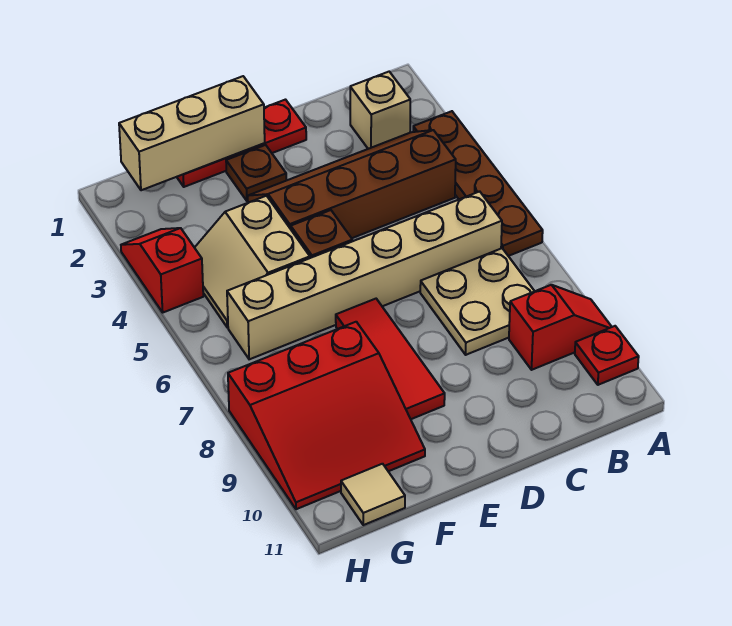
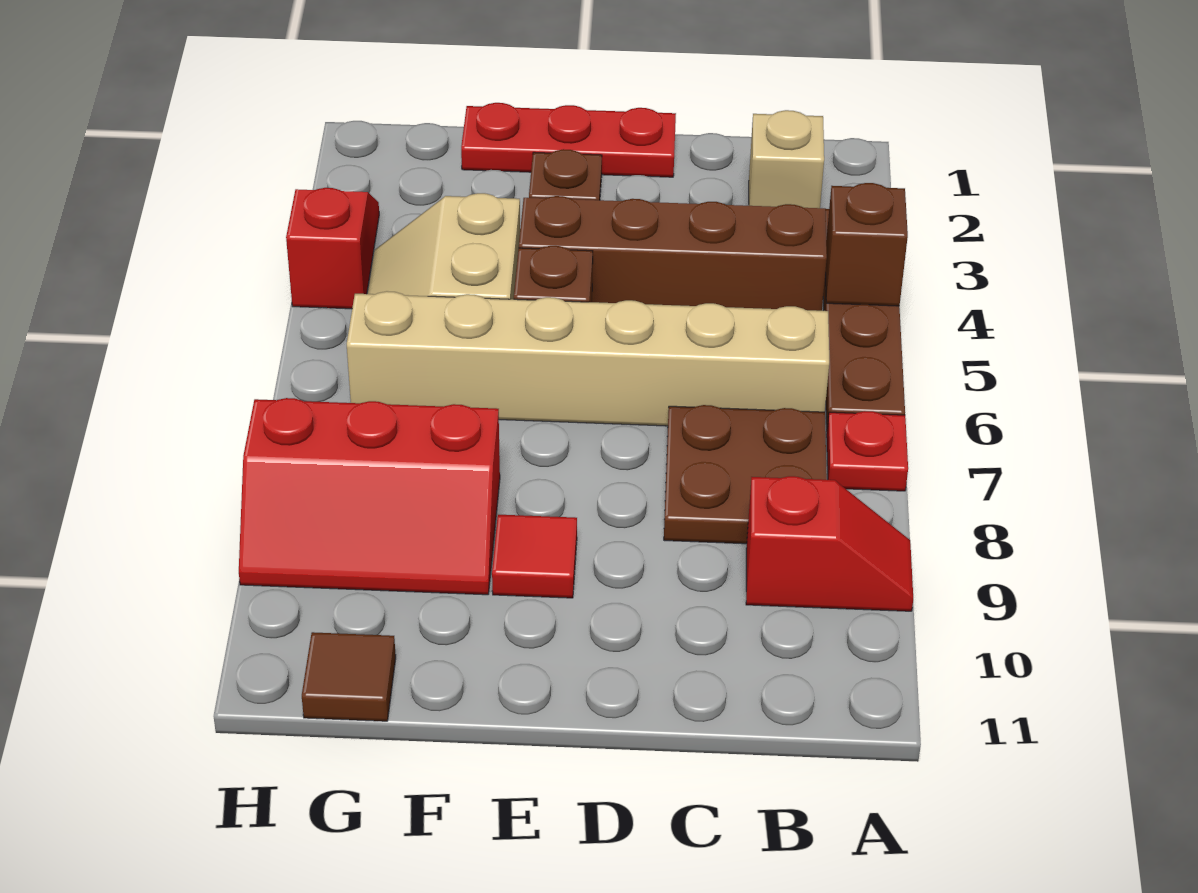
none -> brown 1x1 brick [825,183,908,306]
red 1x1 plate [575,326,639,385] -> red 1x1 plate moved to [827,411,908,491]
tan 2x2 plate [420,248,535,355] -> brown 2x2 plate [664,405,827,544]
tan 1x3 brick [119,76,265,190] -> none
red 1x3 tile [336,299,445,419] -> red 1x1 tile [492,515,577,598]
red 3x3 slope [228,322,425,509] -> red 2x3 slope [239,398,500,595]
tan 1x1 tile [341,464,405,525] -> brown 1x1 tile [302,632,396,721]

